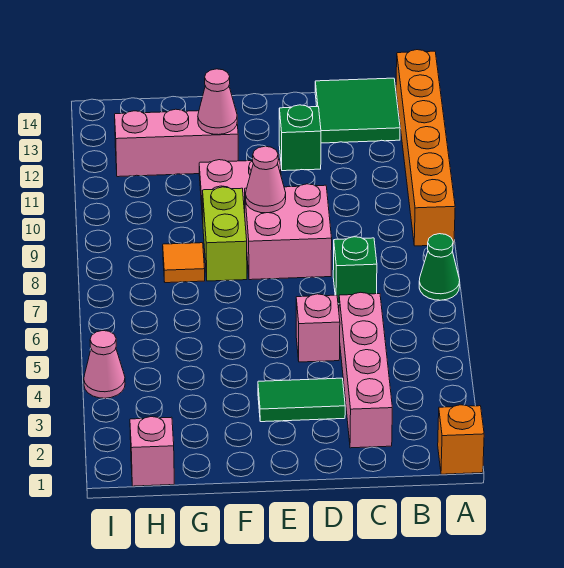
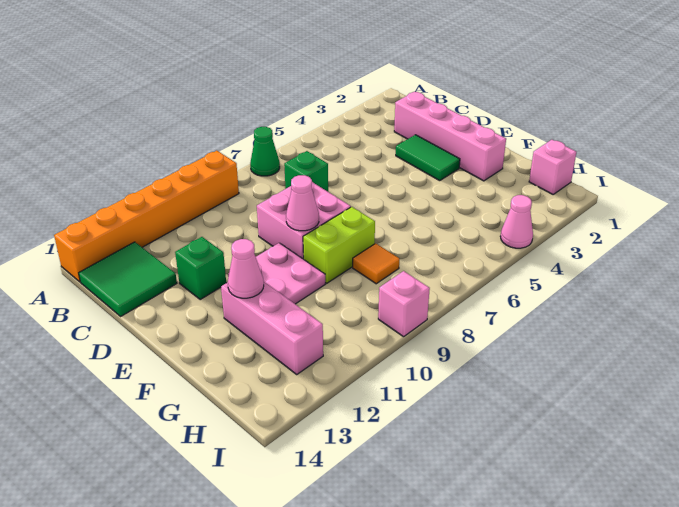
orange 1x1 brick [438,405,484,474] -> none
pink 1x4 brick [339,292,392,448] -> pink 1x4 brick turned to [394,92,506,181]
pink 1x1 brick [296,294,340,362] -> pink 1x1 brick moved to [378,271,430,337]

